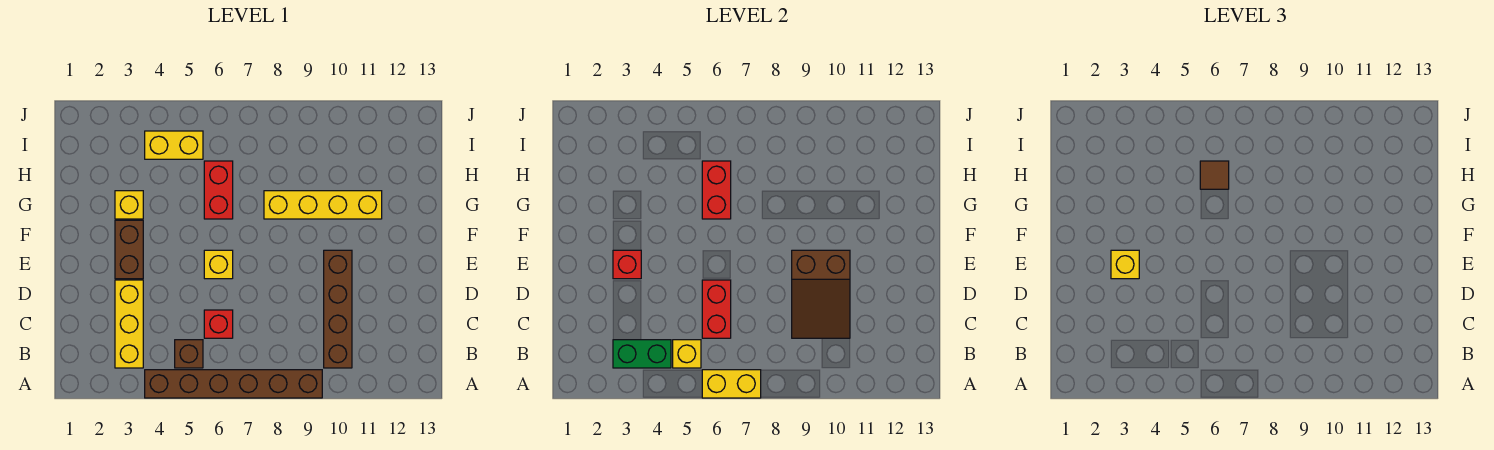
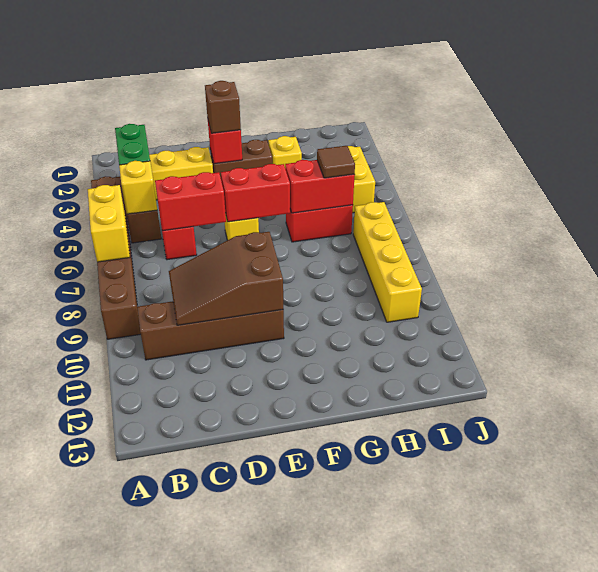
yellow 1x1 brick [1111,250,1139,279] -> brown 1x1 brick [205,81,241,133]
none -> red 1x2 brick [221,164,290,222]
yellow 1x4 brick [264,191,382,219] -> yellow 1x4 brick moved to [353,202,422,322]

